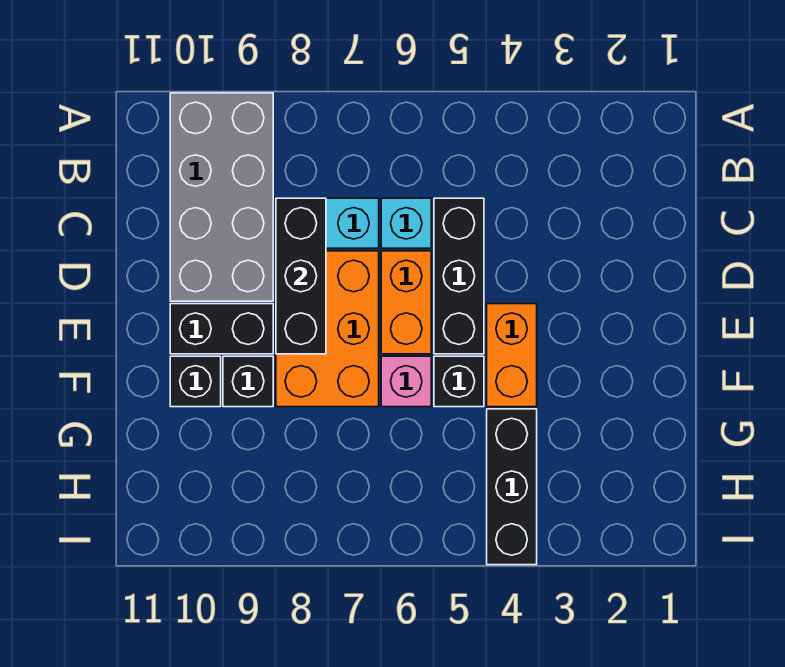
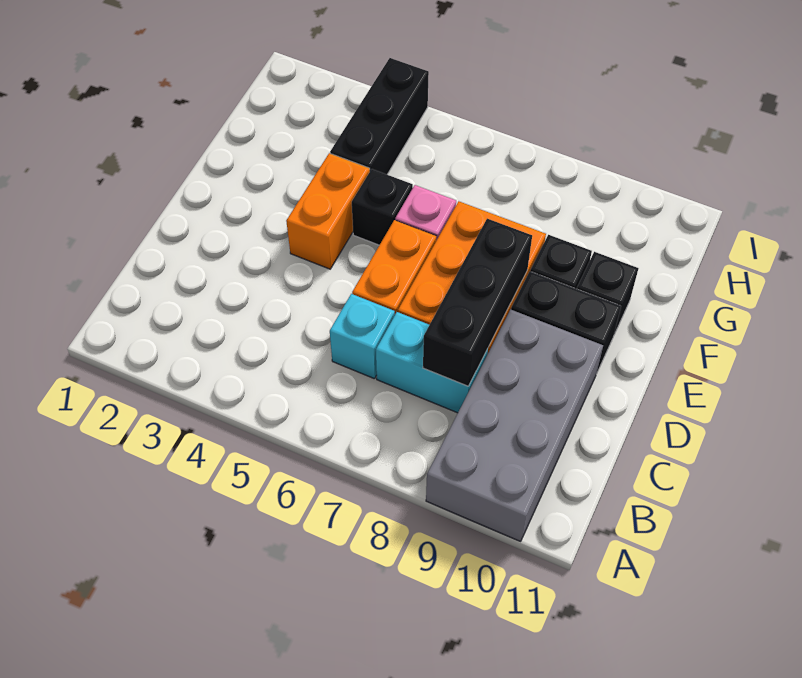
black 1x3 brick [434,198,484,354] -> none

